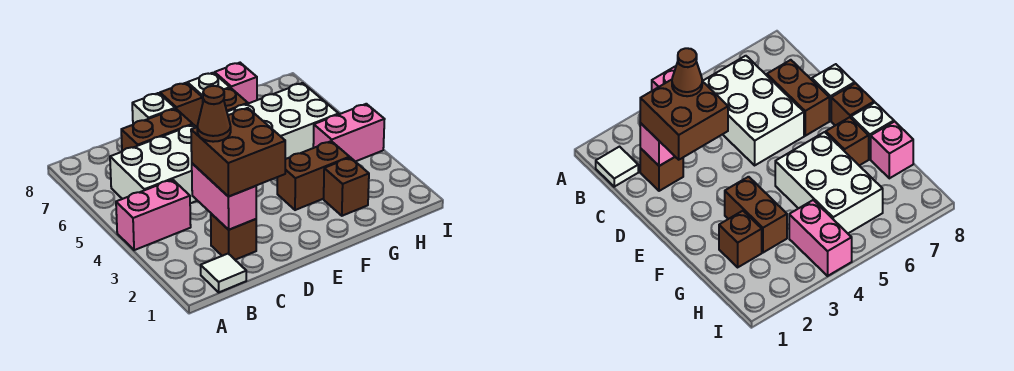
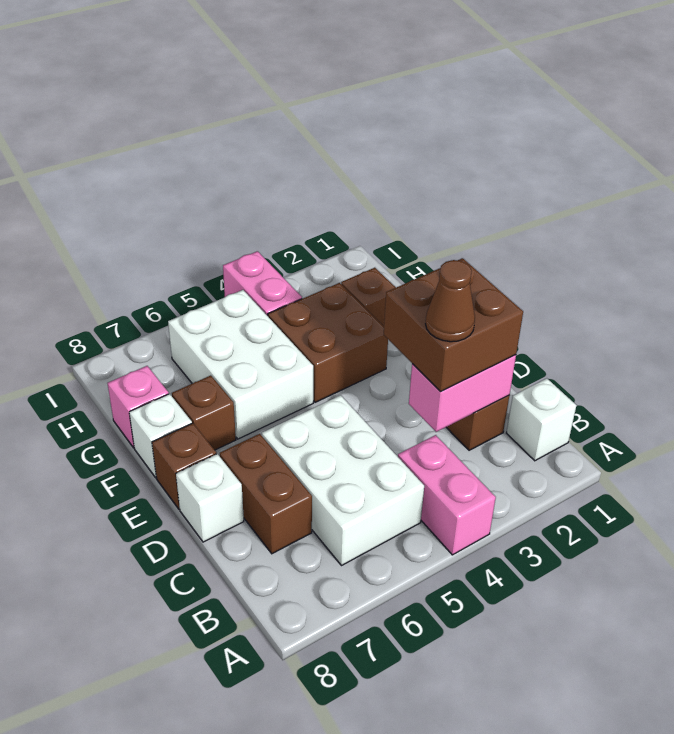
white 1x1 tile [201,254,246,292] -> white 1x1 brick [507,378,576,461]
brown 1x2 brick [277,141,350,210] -> brown 2x2 brick [268,283,388,402]

